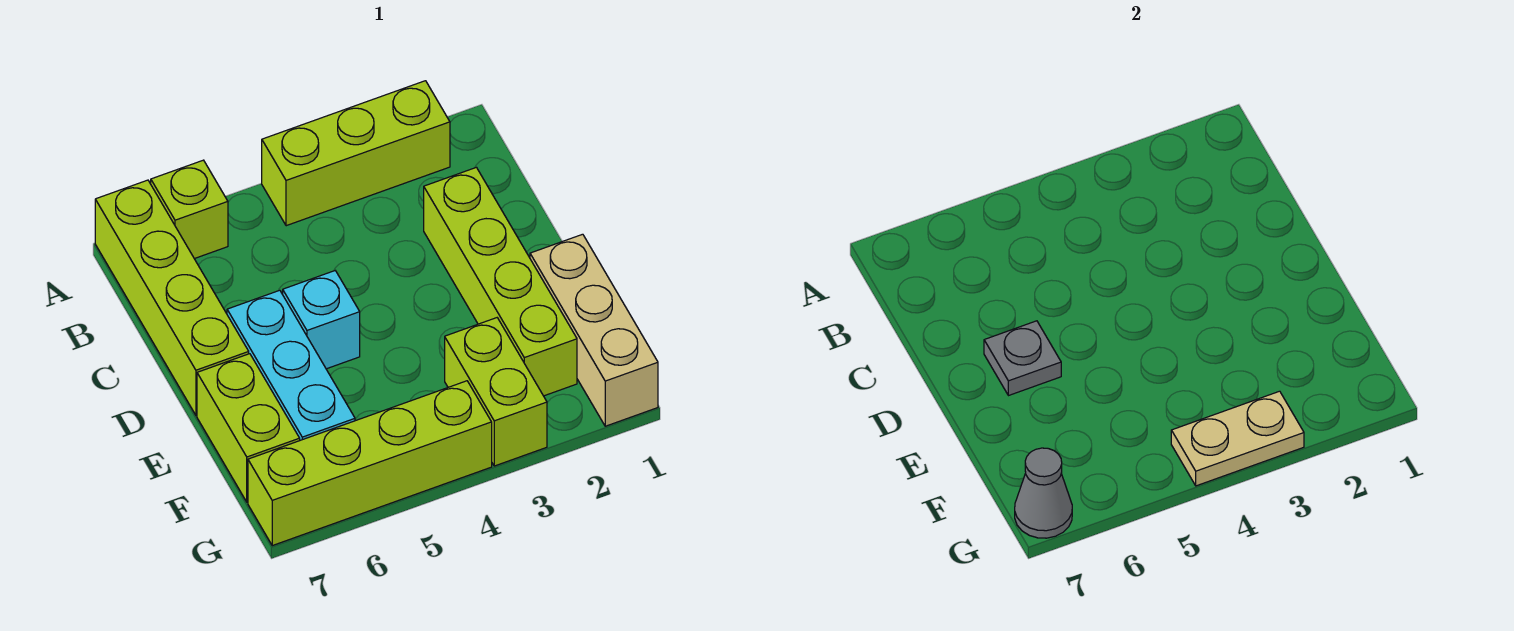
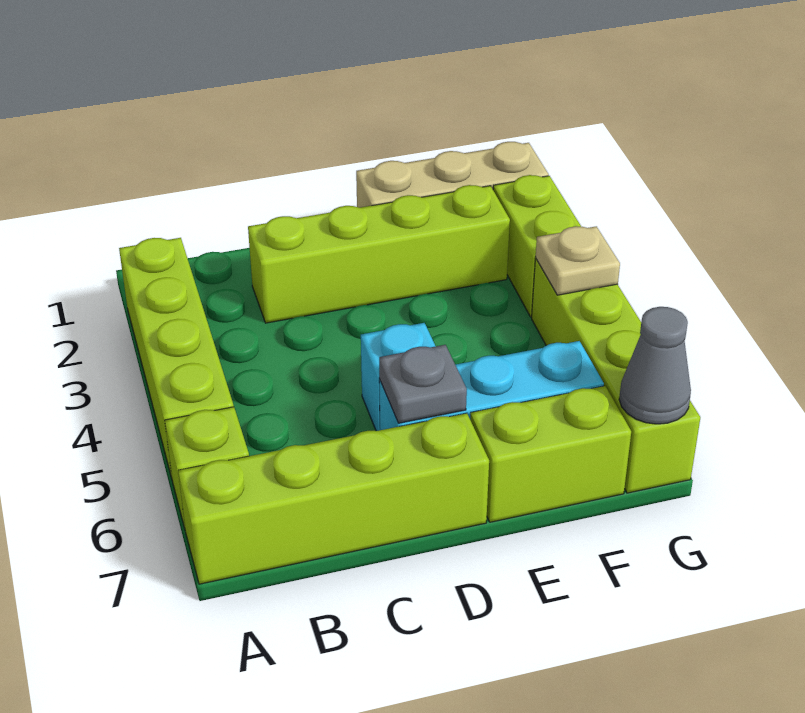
lime 1x3 brick [262,81,450,226] -> lime 1x4 brick [119,238,234,478]
lime 1x2 brick [445,318,547,466] -> lime 1x2 brick turned to [493,175,581,317]
tan 1x2 plate [1171,391,1304,486] -> tan 1x1 plate [536,226,620,295]

